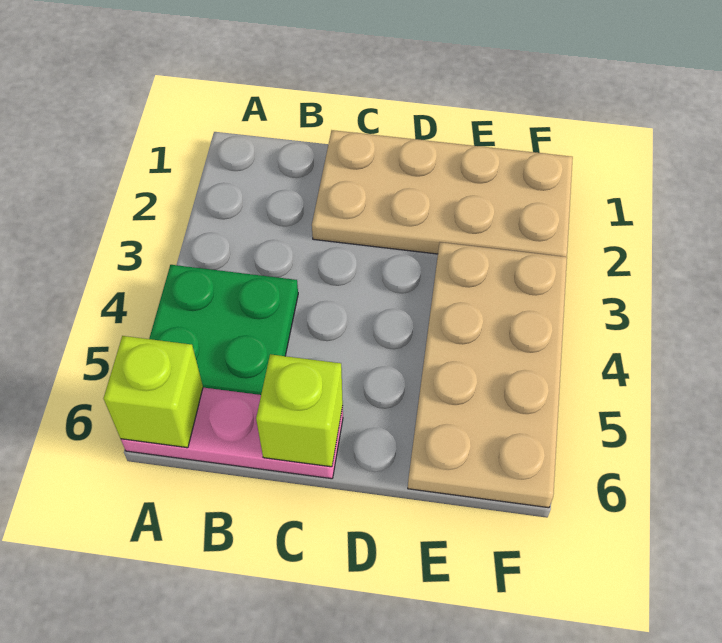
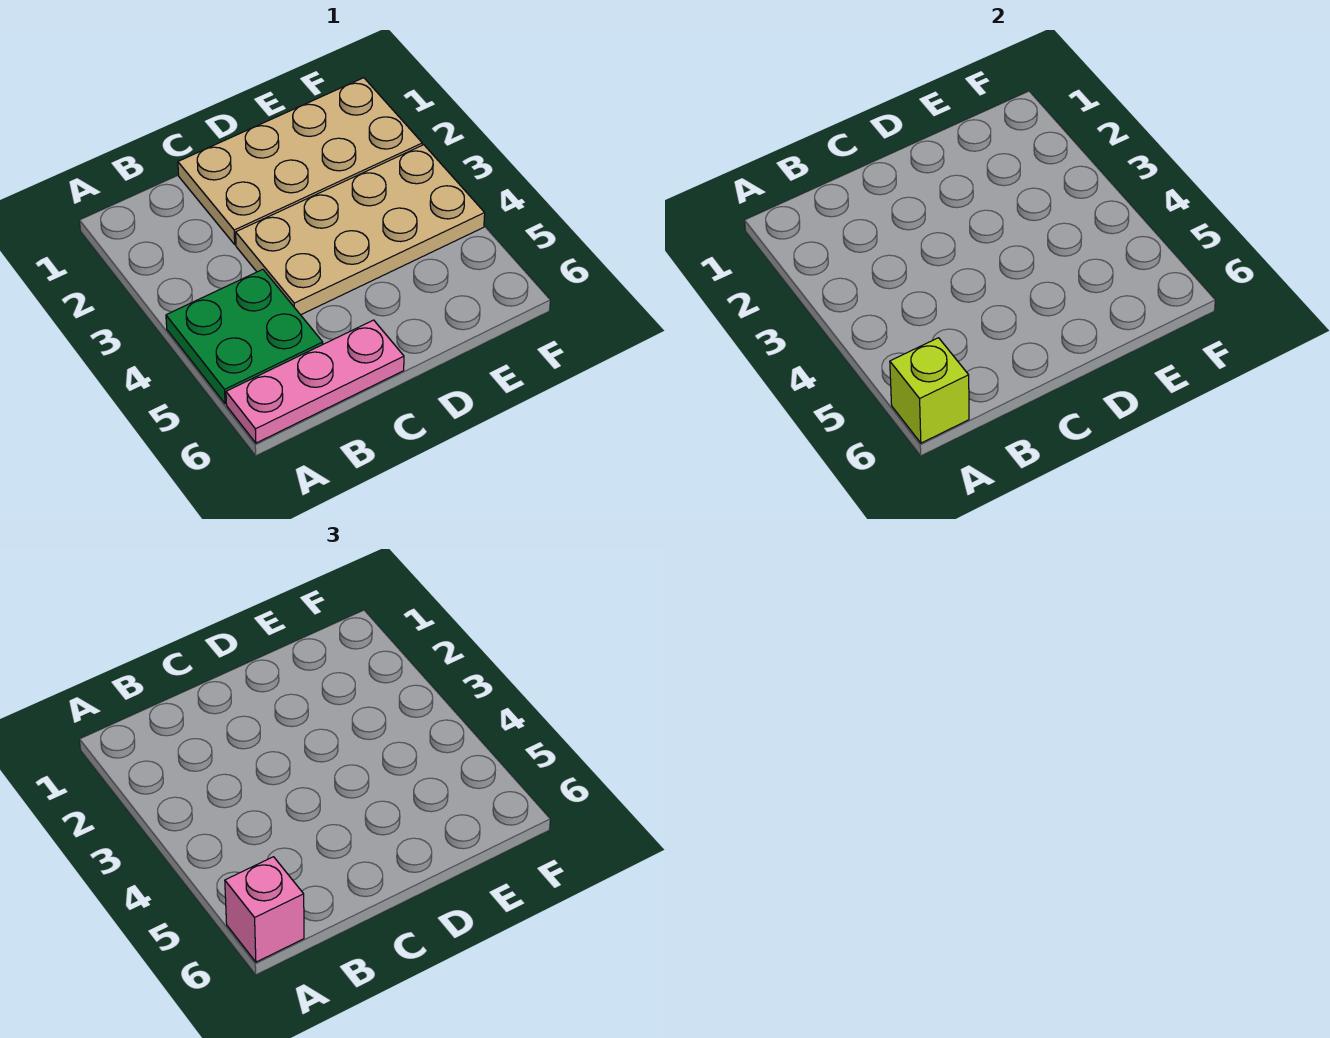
none -> pink 1x1 brick [225,857,304,962]
lime 1x1 brick [256,354,343,467] -> none
tan 2x4 plate [408,242,567,508] -> tan 2x4 plate turned to [236,145,485,315]

